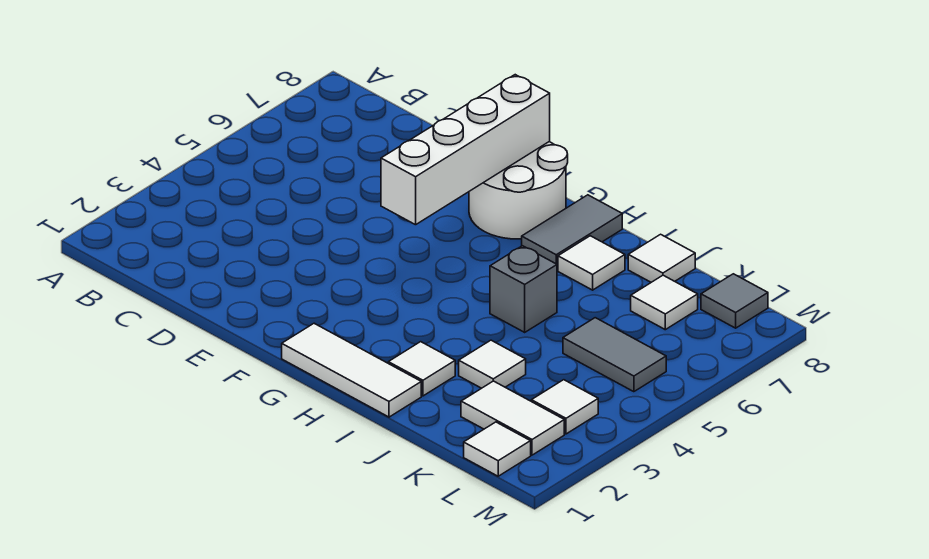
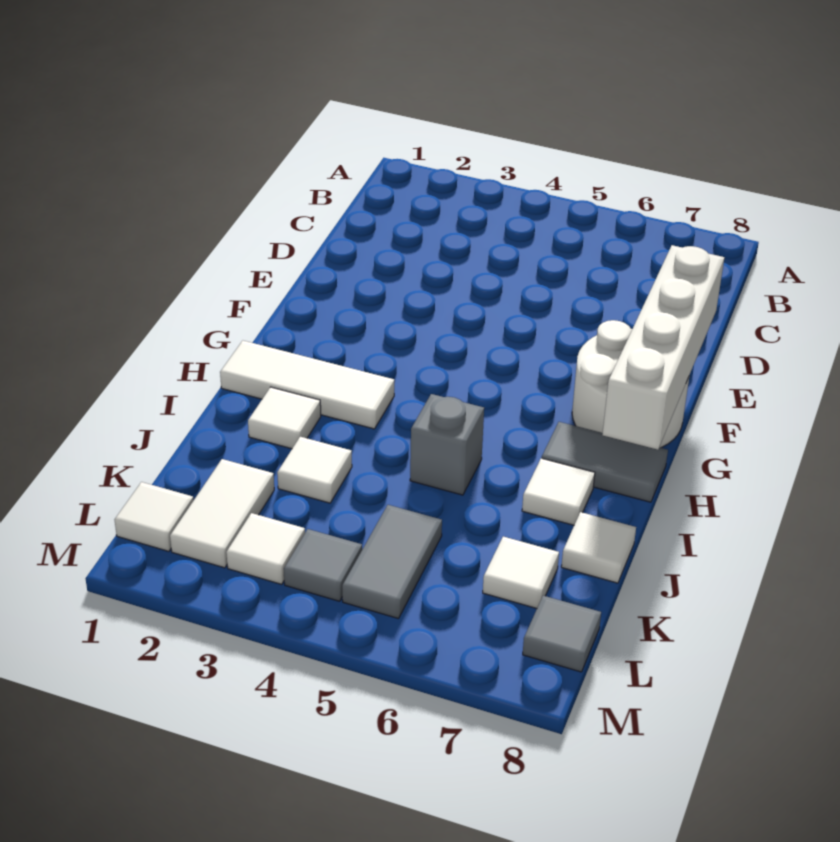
white 1x4 brick [381,75,550,225] -> white 1x4 brick turned to [603,245,724,450]
white 1x3 tile [282,323,421,417] -> white 1x3 tile turned to [220,341,394,429]
none -> grey 1x1 tile [284,529,362,601]

